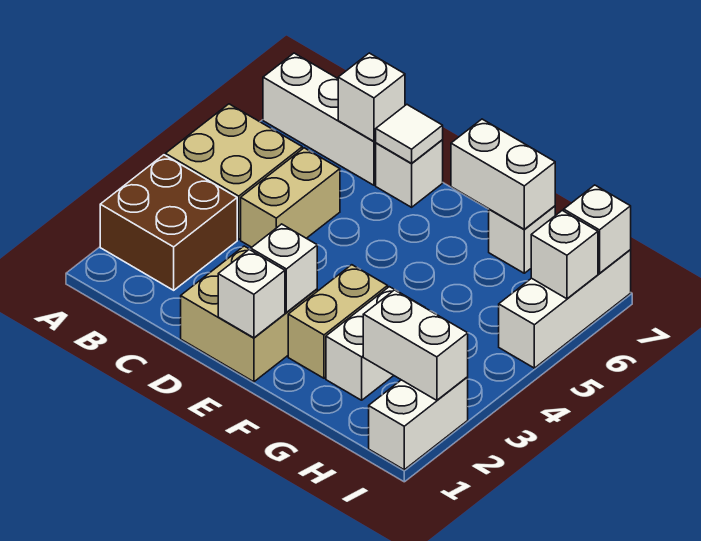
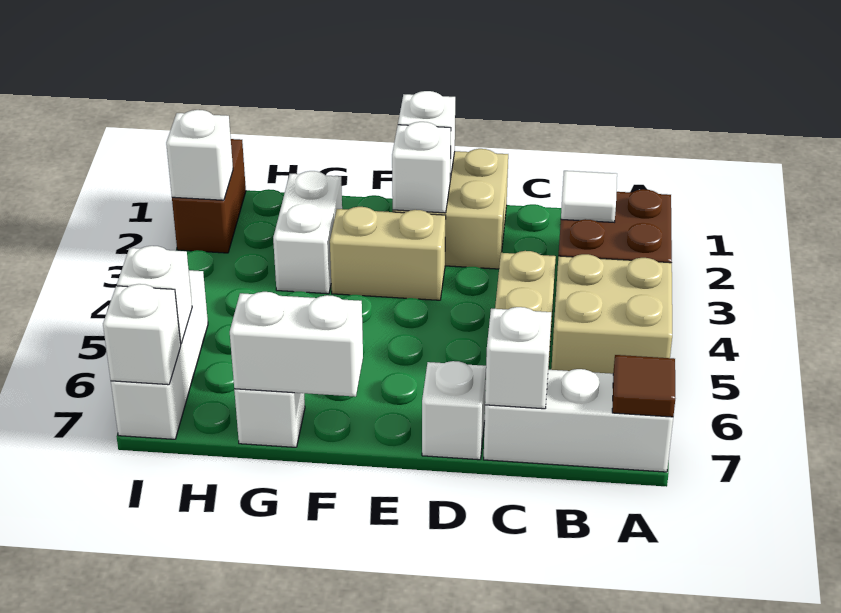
none -> brown 1x1 tile [612,355,675,417]
white 1x1 tile [376,105,443,163] -> white 1x1 tile moved to [561,171,617,222]
tan 1x2 brick [288,265,388,378] -> tan 1x2 brick turned to [330,207,446,300]
white 1x2 brick [363,290,468,400] -> white 1x1 brick [166,110,233,200]
white 1x2 brick [369,377,468,470] -> brown 1x2 brick [172,139,246,253]

